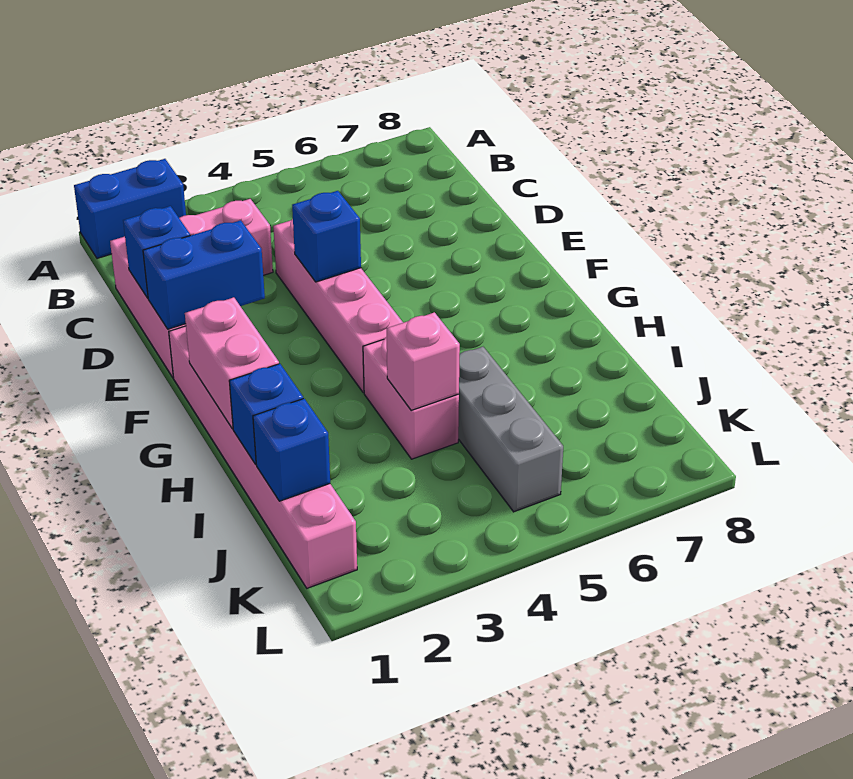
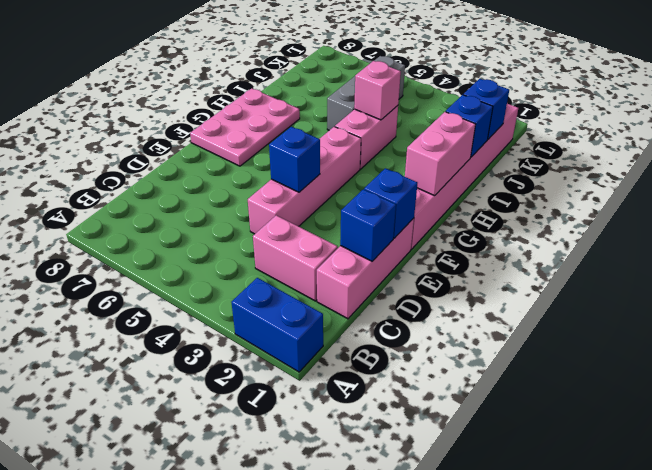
blue 1x2 brick [143,220,265,329] -> blue 1x1 brick [364,168,417,238]
none -> pink 2x3 plate [190,88,300,166]

